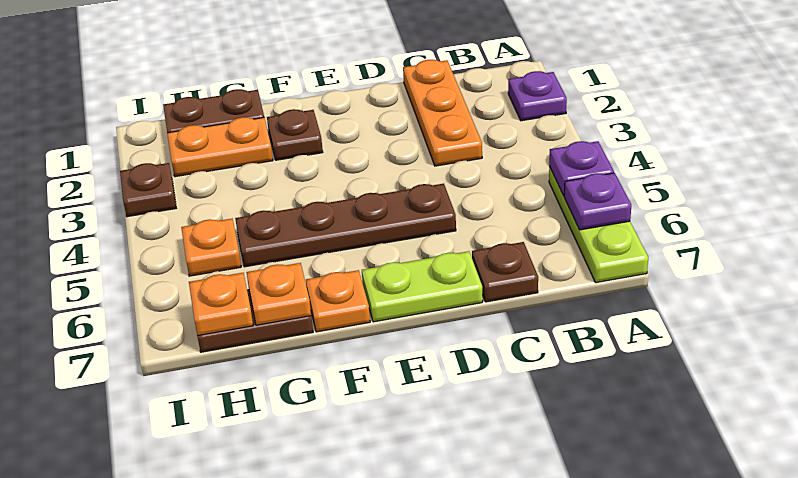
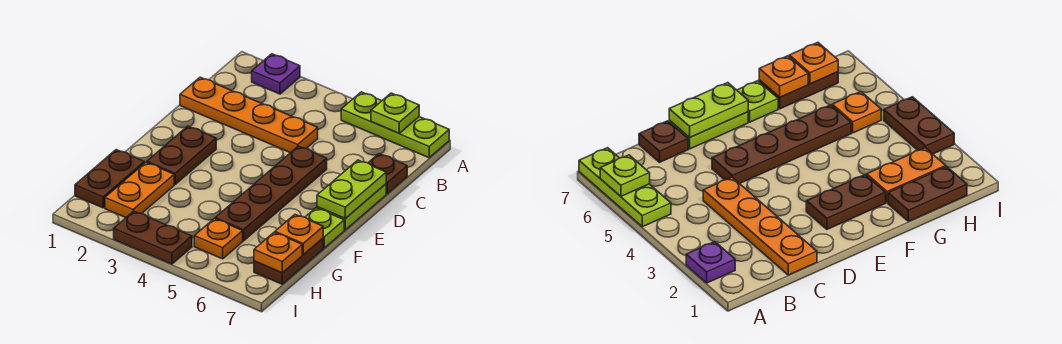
purple 1x1 plate [549,141,614,196] -> none
purple 1x1 plate [564,173,631,230] -> lime 1x1 plate [371,93,419,133]
orange 1x3 plate [403,60,482,166] -> orange 1x4 plate [180,77,318,153]
none -> lime 1x2 plate [317,160,386,218]
brown 1x1 plate [267,109,323,160] -> brown 1x2 plate [147,126,216,184]
orange 1x1 plate [306,270,370,332] -> lime 1x1 plate [306,208,344,248]
brown 1x1 plate [120,163,176,217] -> brown 1x2 plate [114,211,192,264]

